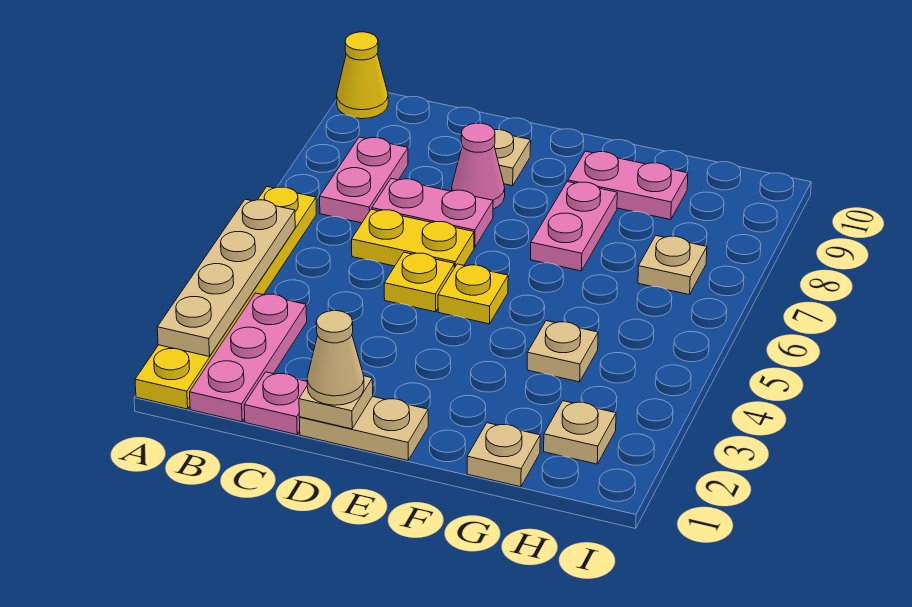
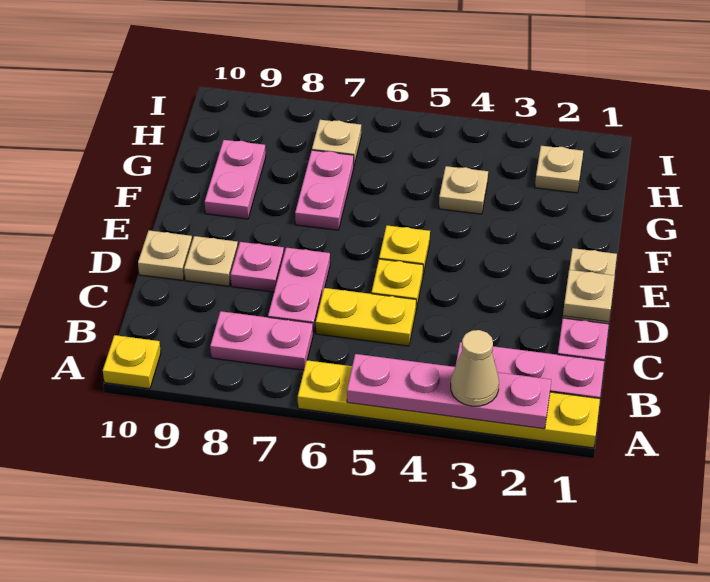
tan 1x4 plate [157,199,295,357] -> pink 1x4 plate [347,354,551,429]
yellow 1x1 cone [337,32,388,119] -> yellow 1x1 plate [103,335,161,389]
yellow 1x2 plate [352,209,474,268] -> yellow 1x2 plate turned to [316,288,416,346]
tan 1x1 cone [307,311,364,405] -> tan 1x1 cone moved to [451,330,499,406]
pink 1x1 cone [452,123,505,209] -> pink 1x1 plate [231,242,284,292]
pink 1x2 plate [531,182,617,271] -> pink 1x2 plate turned to [295,150,354,230]
tan 1x1 plate [467,423,540,487] -> tan 1x1 plate moved to [138,230,192,280]

